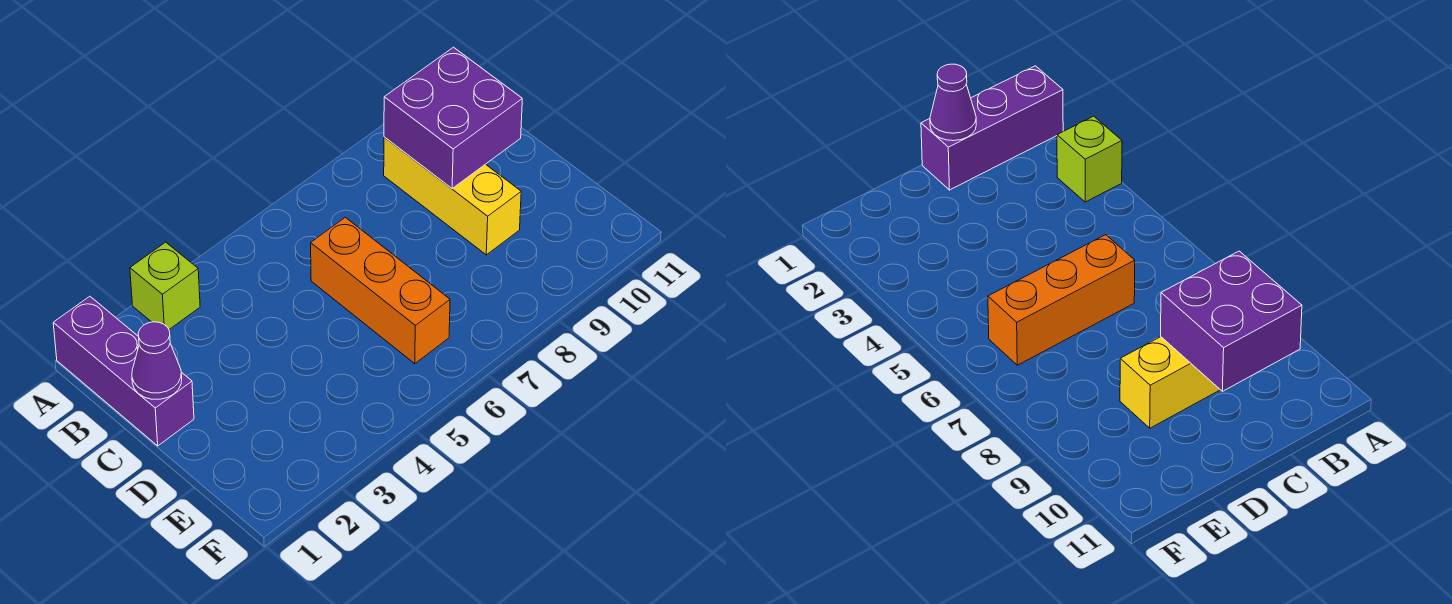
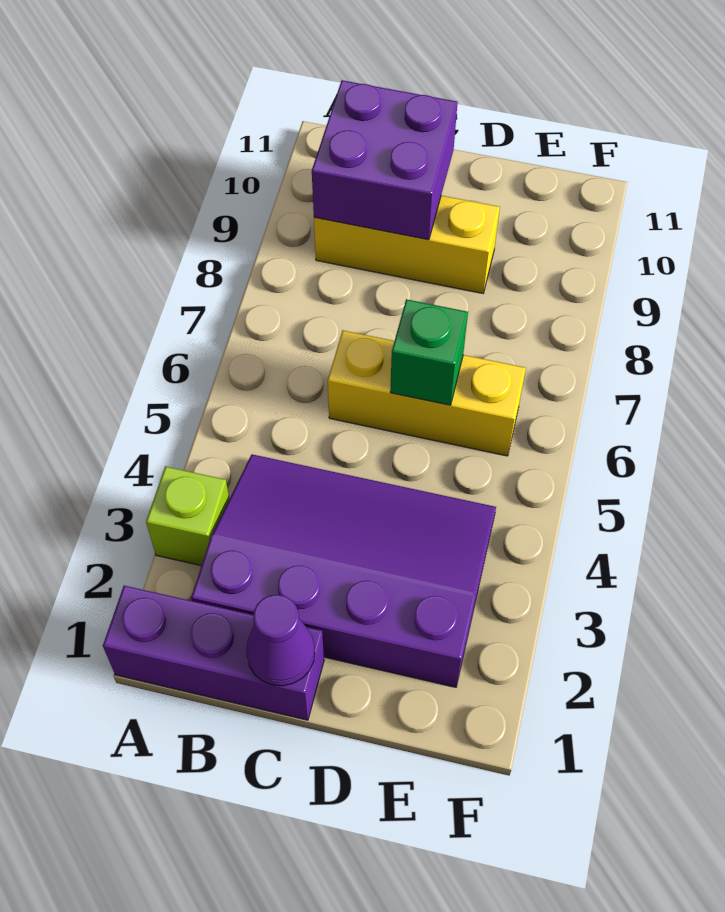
none -> purple 3x4 slope [191,454,496,687]
orange 1x3 brick [311,217,450,364] -> yellow 1x3 brick [328,330,526,456]
none -> green 1x1 brick [390,299,468,405]

